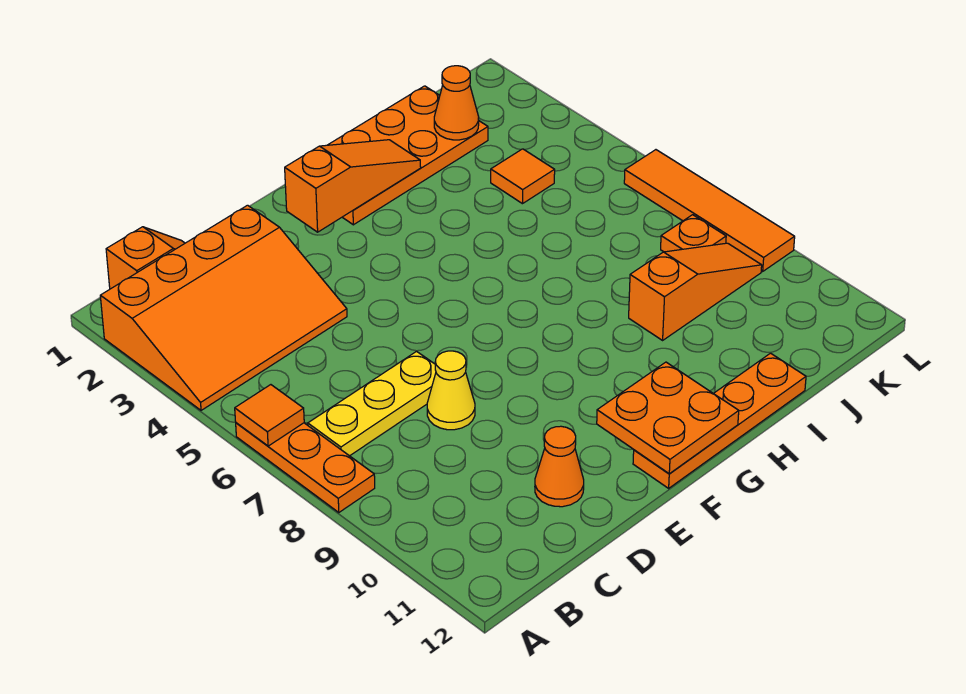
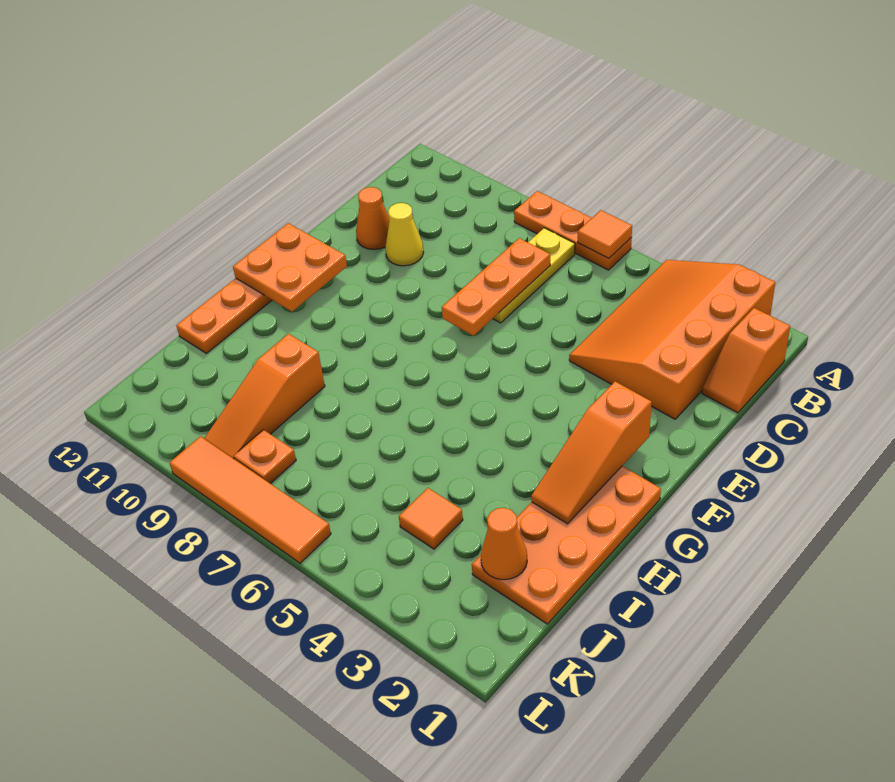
none -> orange 1x3 plate [442,238,550,336]
yellow 1x1 cone [427,351,475,430] -> yellow 1x1 cone moved to [385,203,424,266]

